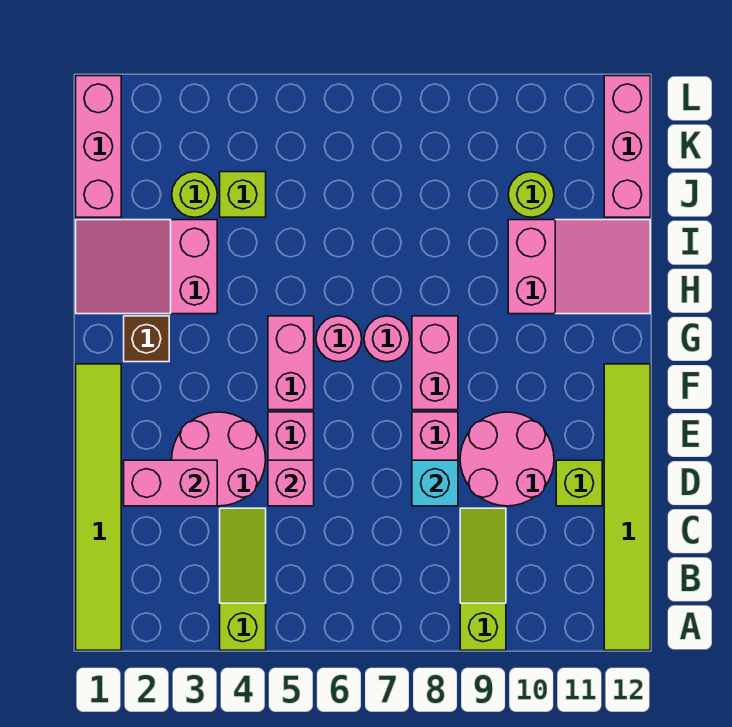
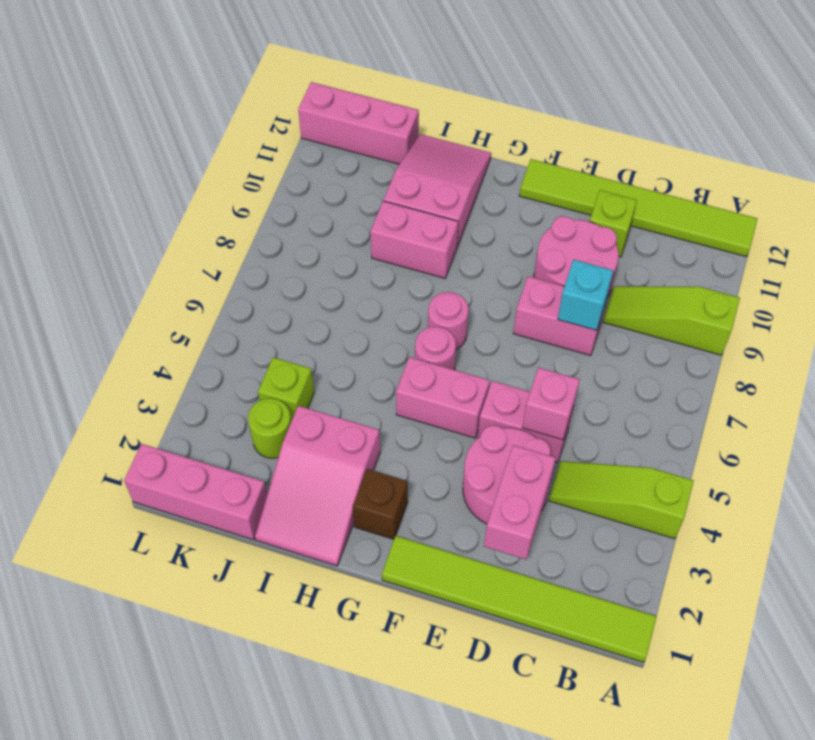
pink 1x2 brick [412,316,458,410] -> pink 1x2 brick moved to [370,201,458,278]
lime 1x1 round brick [508,172,554,217] -> none

